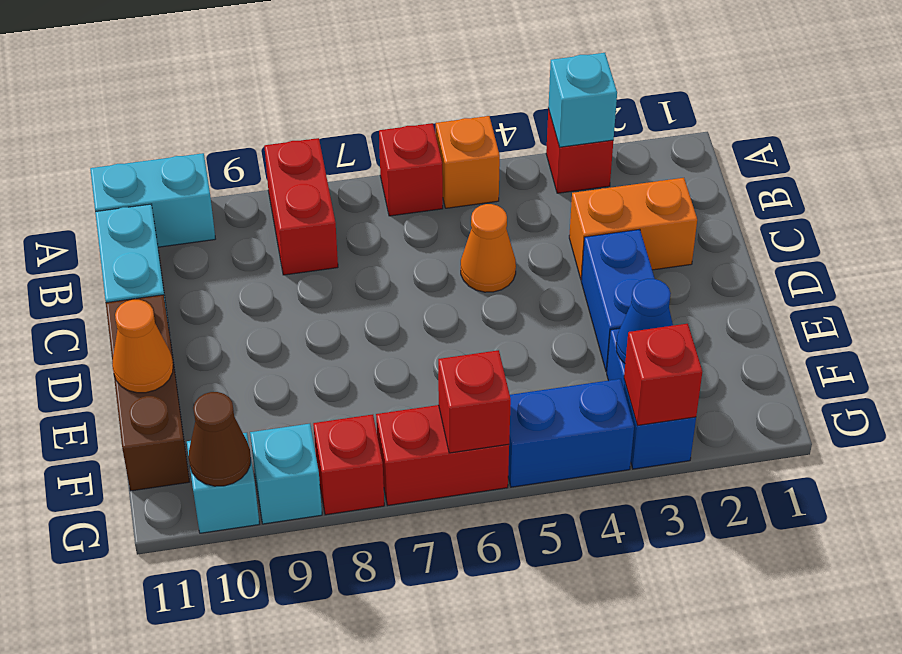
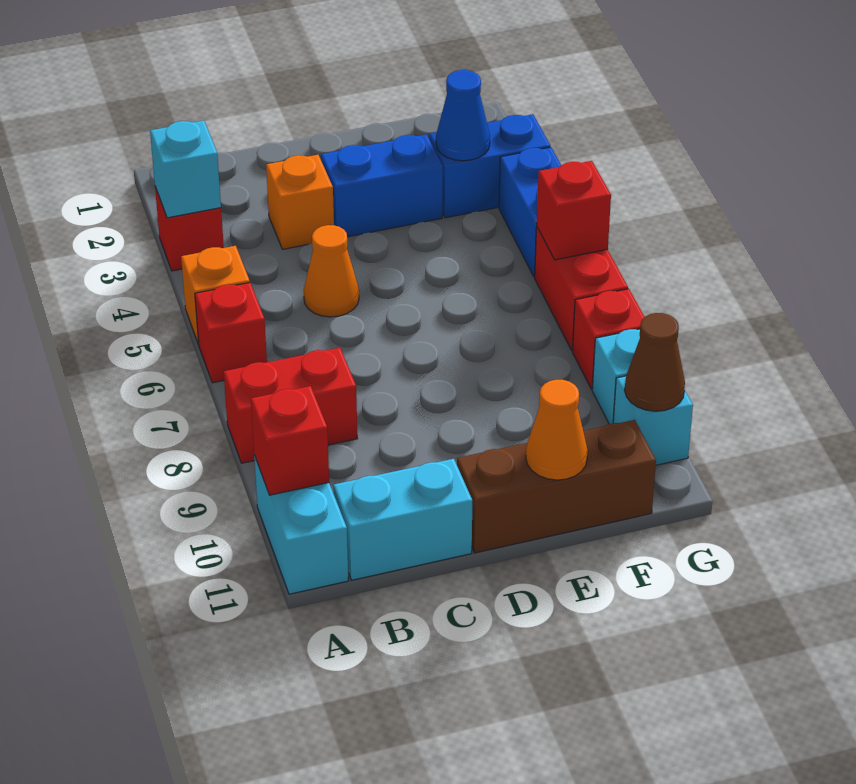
orange 1x2 brick [569,178,697,280] -> orange 1x1 brick [266,155,334,249]
red 1x1 brick [624,324,702,426] -> red 1x1 brick moved to [251,386,329,495]

